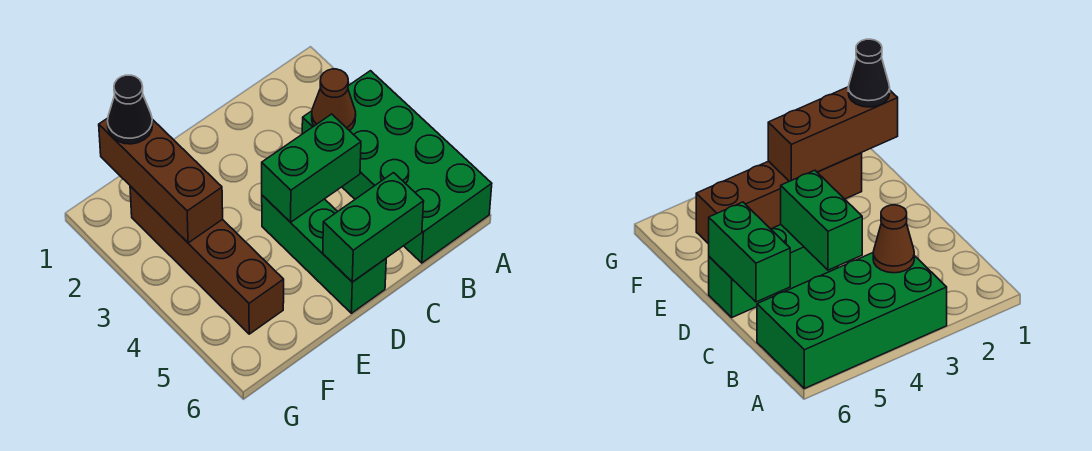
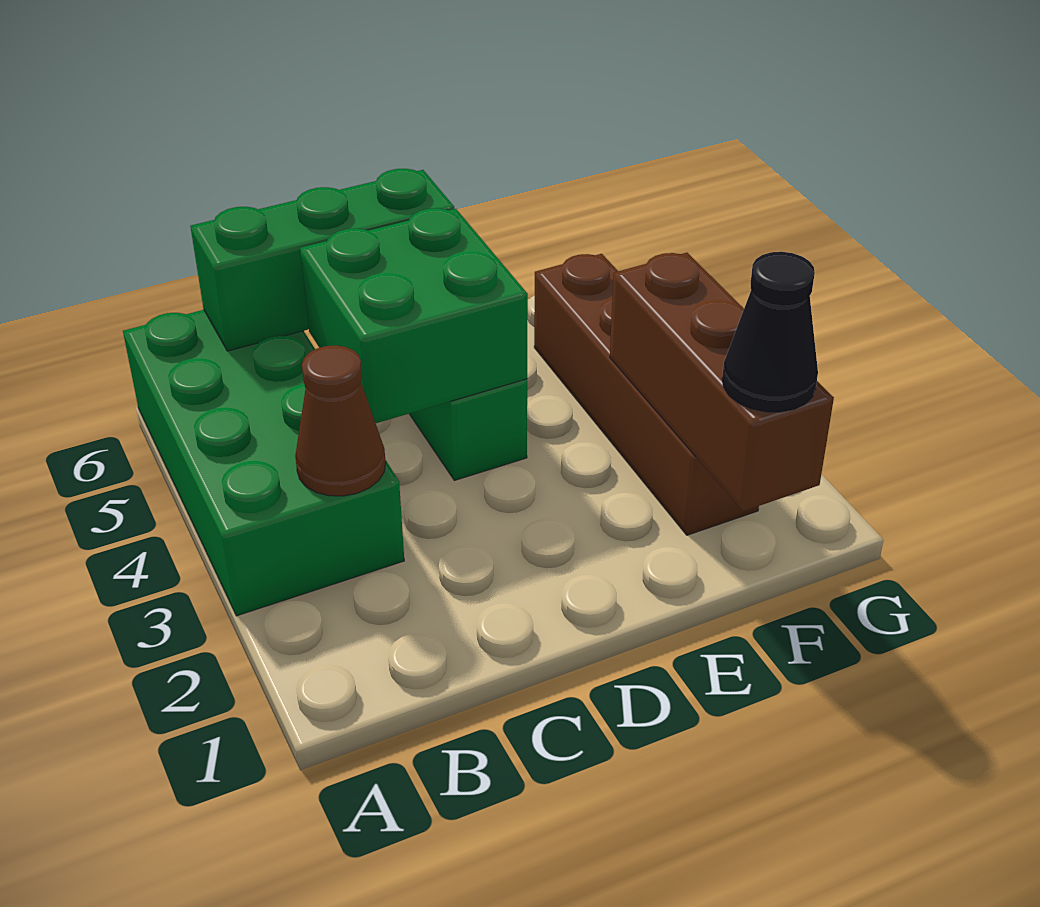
green 1x2 brick [262,114,361,222] -> green 2x2 brick [300,208,528,423]
green 1x2 brick [323,173,424,282] -> green 1x3 brick [190,169,454,351]

